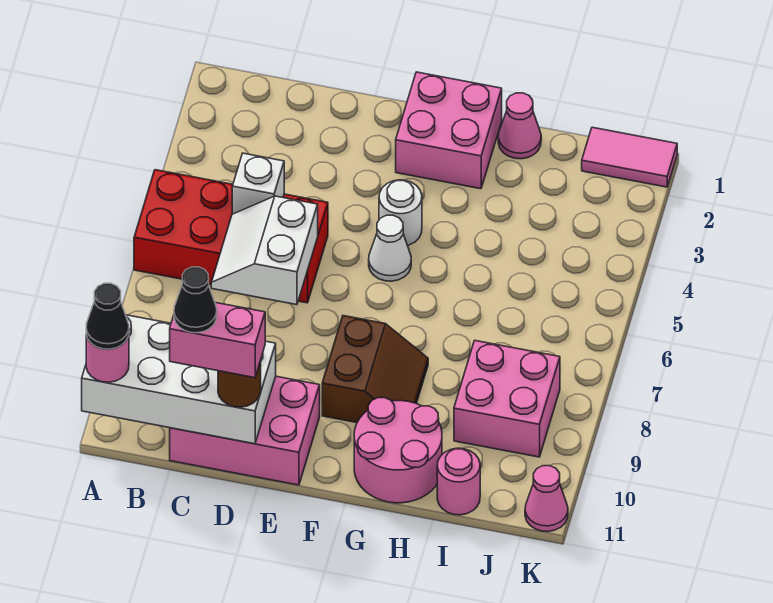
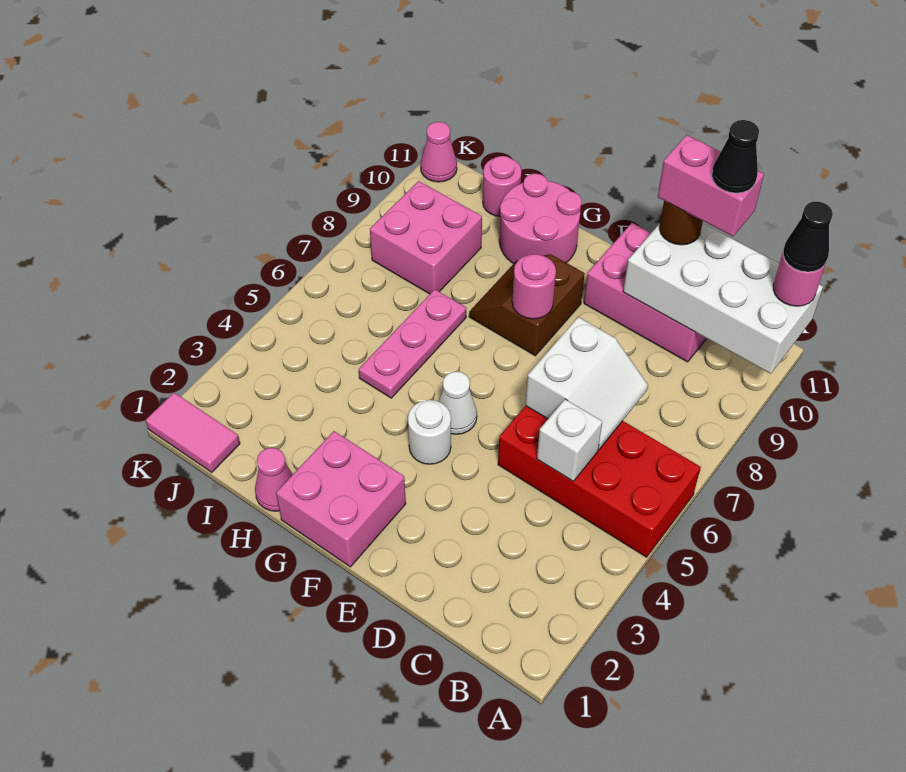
none -> pink 1x1 round brick [512,254,556,319]
none -> pink 1x3 plate [359,289,466,398]

